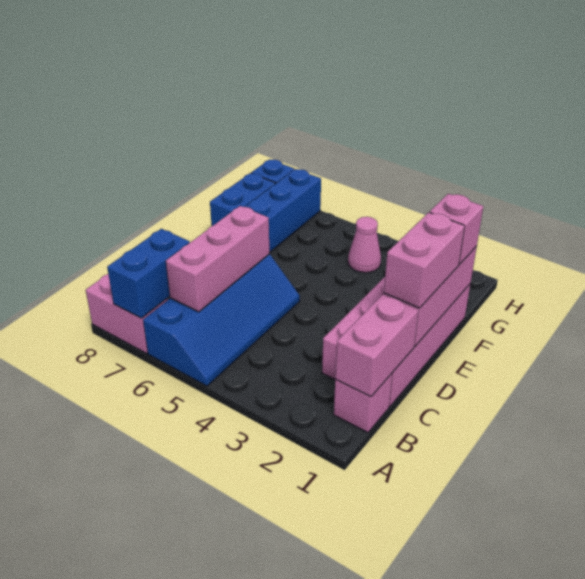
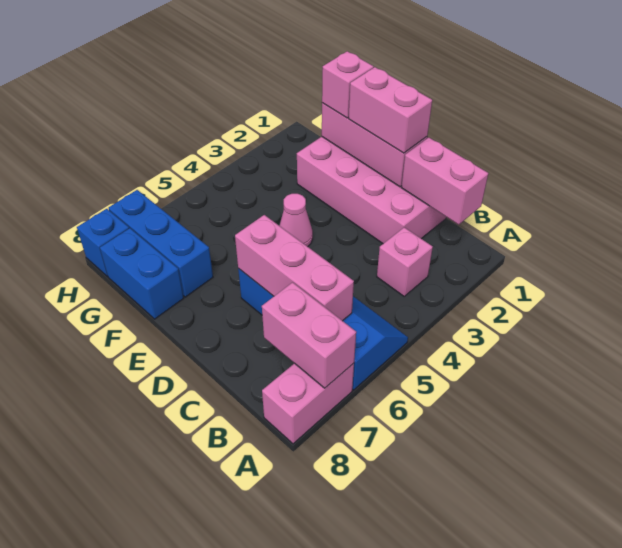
blue 1x2 brick [107,229,190,318] -> pink 1x2 brick [262,282,356,388]
pink 1x1 brick [334,373,393,433] -> pink 1x1 brick moved to [377,227,433,296]
pink 1x1 cone [348,217,381,273] -> pink 1x1 cone moved to [280,194,313,247]

